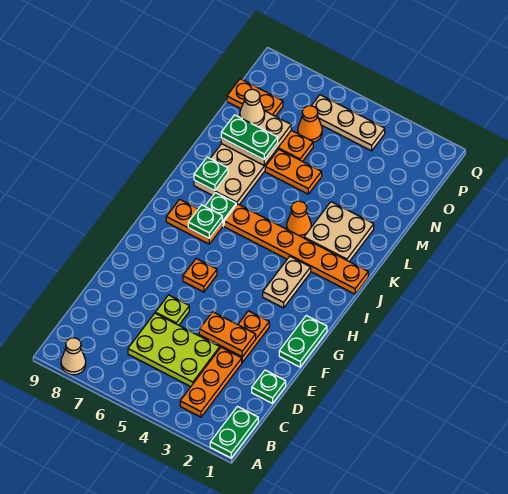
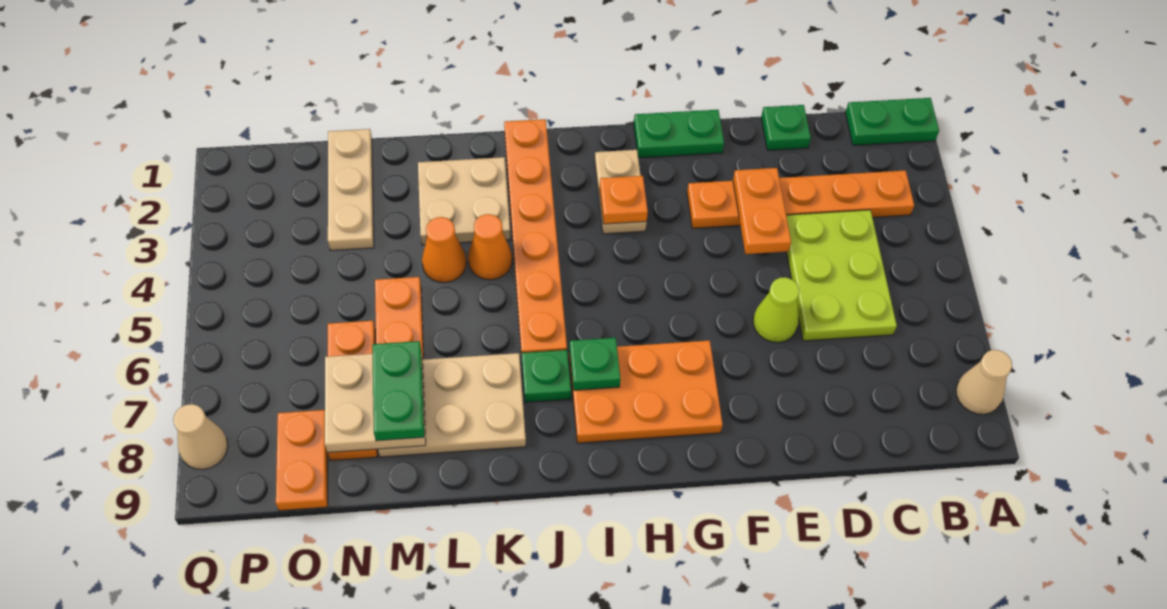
lime 1x1 plate [155,295,189,325] -> lime 1x1 cone [753,277,799,342]
orange 1x1 plate [183,259,217,292] -> orange 1x1 plate moved to [599,176,648,224]
tan 1x2 plate [263,256,311,308] -> tan 1x2 plate turned to [595,150,647,234]
orange 1x2 plate [166,199,222,244] -> orange 2x3 plate [569,340,723,443]
green 1x1 plate [194,157,228,191] -> none
tan 1x1 cone [240,89,265,126] -> tan 1x1 cone moved to [173,404,228,470]
orange 1x1 cone [298,106,322,142] -> orange 1x1 cone moved to [422,217,466,283]
tan 1x3 plate [312,95,385,151] -> tan 1x3 plate moved to [328,129,374,251]

